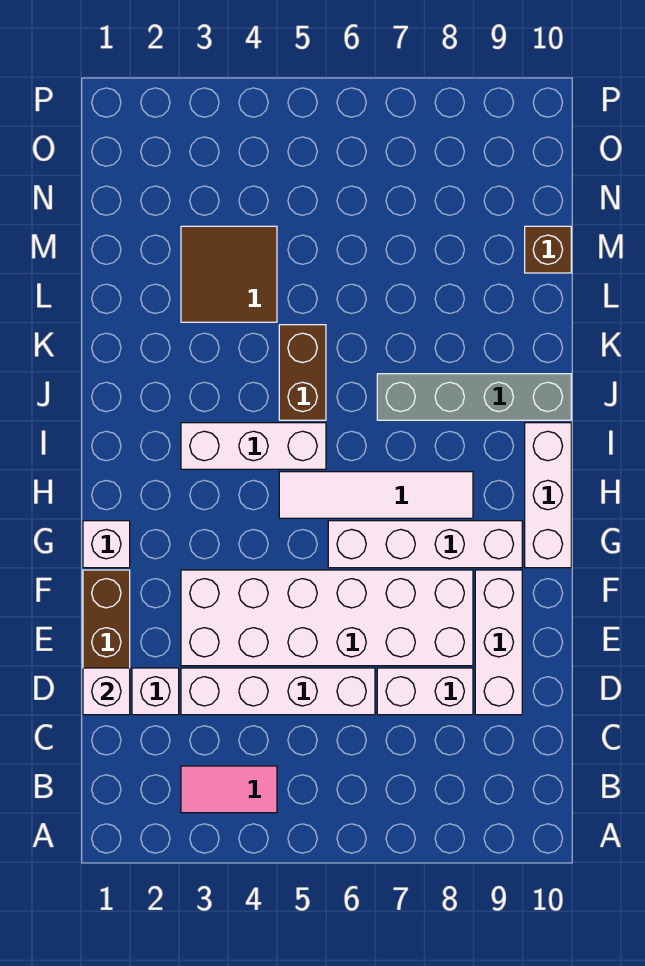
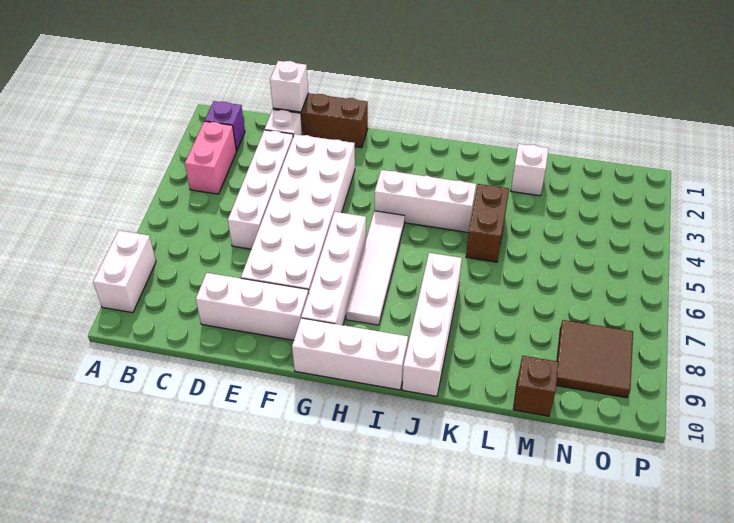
none -> purple 1x1 brick [205,101,245,151]
pink 1x2 tile [181,766,277,813] -> pink 1x2 brick [185,121,236,194]
white 1x2 brick [377,668,473,715] -> white 1x2 brick moved to [93,230,156,313]
white 1x1 brick [83,521,130,568] -> white 1x1 brick moved to [511,144,549,196]
white 1x3 brick [181,423,326,469] -> white 1x3 brick turned to [375,170,476,233]
brown 1x2 brick [279,325,326,420] -> brown 1x2 brick turned to [466,184,509,262]
grey 1x4 brick [377,374,571,420] -> white 1x4 brick [402,253,462,396]
brown 2x2 tile [181,226,277,322] -> brown 2x2 tile moved to [556,320,633,398]

